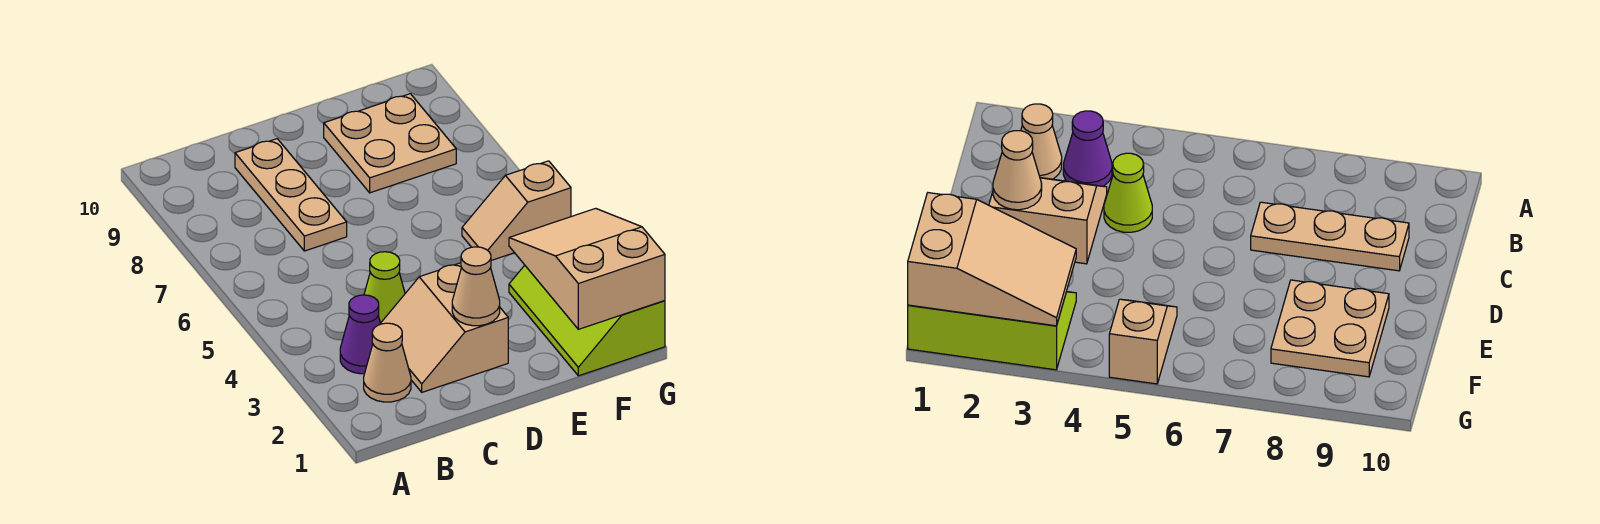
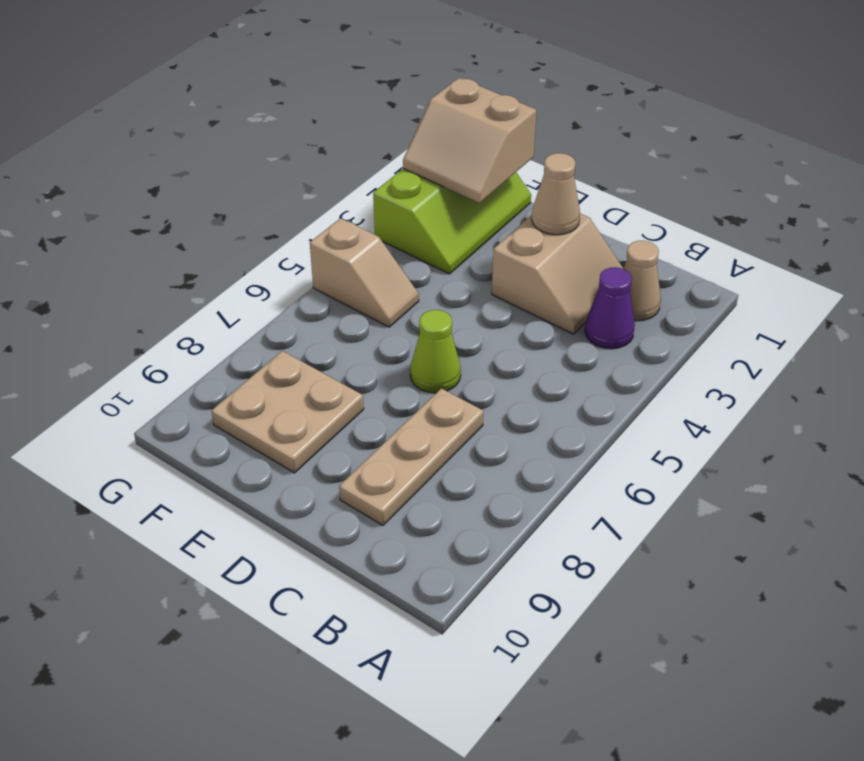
lime 1x1 cone [364,252,405,323] -> lime 1x1 cone moved to [410,310,461,393]
tan 2x3 slope [509,208,665,329] -> tan 2x2 slope [403,78,536,203]

